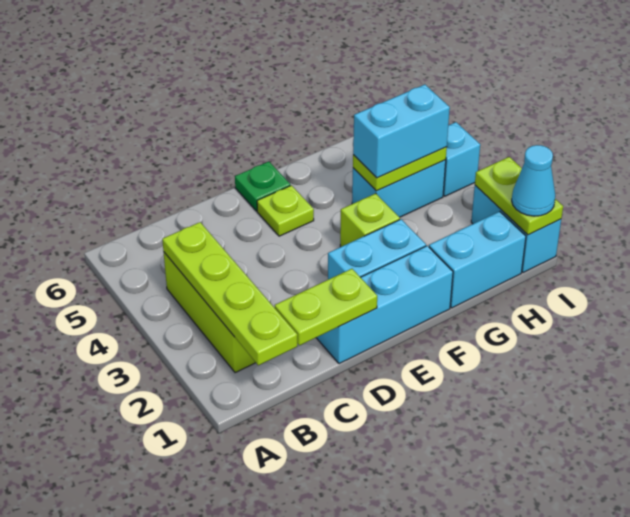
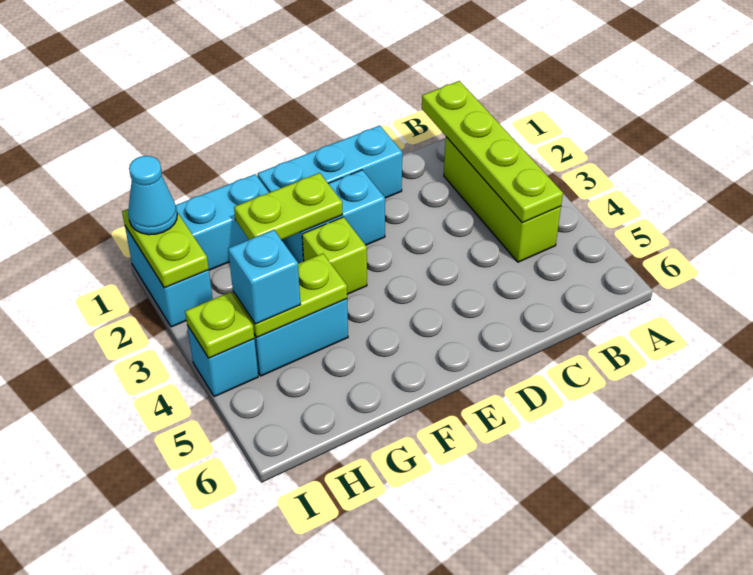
lime 1x2 plate [275,269,377,345] -> lime 1x2 plate moved to [234,173,342,240]
lime 1x1 plate [257,185,314,236] -> lime 1x1 plate moved to [185,292,254,358]
green 1x1 plate [235,162,290,211] -> none
cyan 1x2 brick [353,84,450,178] -> cyan 1x1 brick [228,230,301,324]

